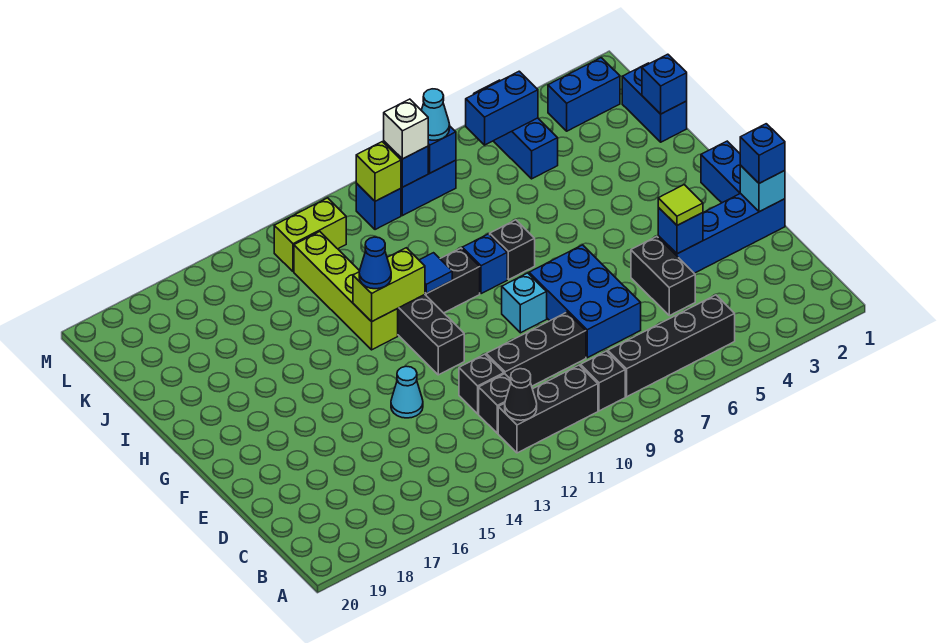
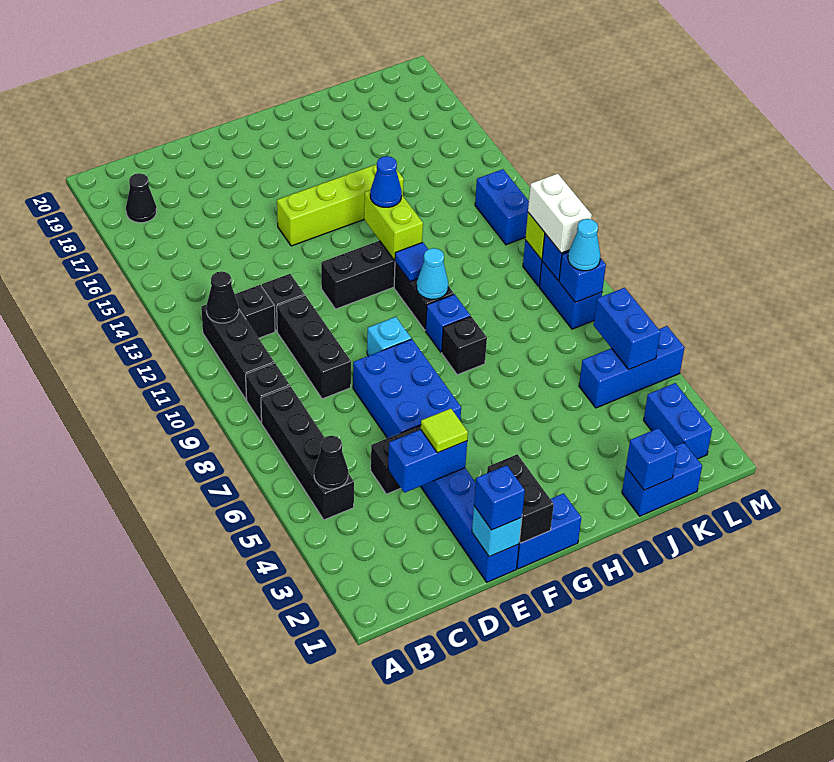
none -> black 1x1 cone [314,436,348,489]
none -> black 1x1 cone [126,173,157,223]
blue 2x3 brick [529,245,641,358] -> blue 2x3 brick turned to [353,339,461,438]
blue 1x1 brick [658,208,703,254] -> blue 1x2 brick [388,430,467,493]
cyan 1x1 cone [391,366,423,418] -> cyan 1x1 cone moved to [417,248,448,299]
none -> black 1x2 brick [487,454,554,543]
lime 1x4 brick [294,232,398,350] -> lime 1x4 brick moved to [277,164,404,246]
white 1x1 brick [384,99,428,159] -> white 1x2 brick [528,174,592,253]
lime 1x2 brick [274,198,346,272] -> blue 1x2 brick [475,169,529,245]

